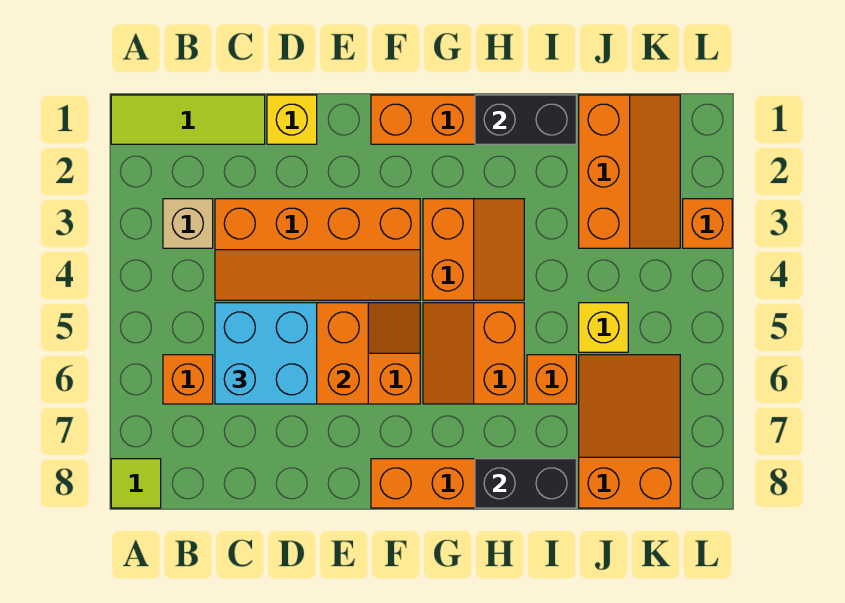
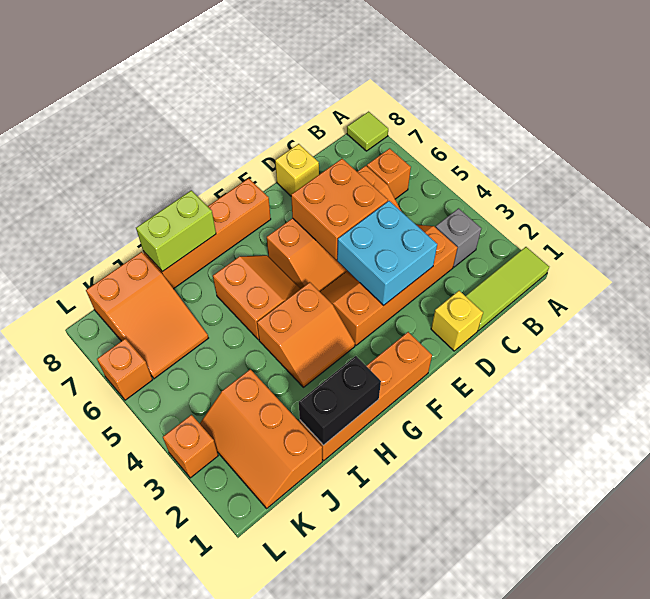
tan 1x1 brick [163,199,213,248] -> grey 1x1 brick [436,208,481,267]
cyan 2x2 brick [215,303,317,404] -> cyan 2x2 brick moved to [337,201,437,305]
orange 2x2 slope [423,199,524,300] -> orange 2x2 slope turned to [257,282,355,387]
black 1x2 brick [475,459,576,508] -> lime 1x2 brick [136,190,216,272]
orange 1x1 brick [527,355,576,404] -> orange 1x1 brick moved to [97,339,153,400]
yellow 1x1 brick [579,303,628,352] -> yellow 1x1 brick moved to [275,144,319,196]

